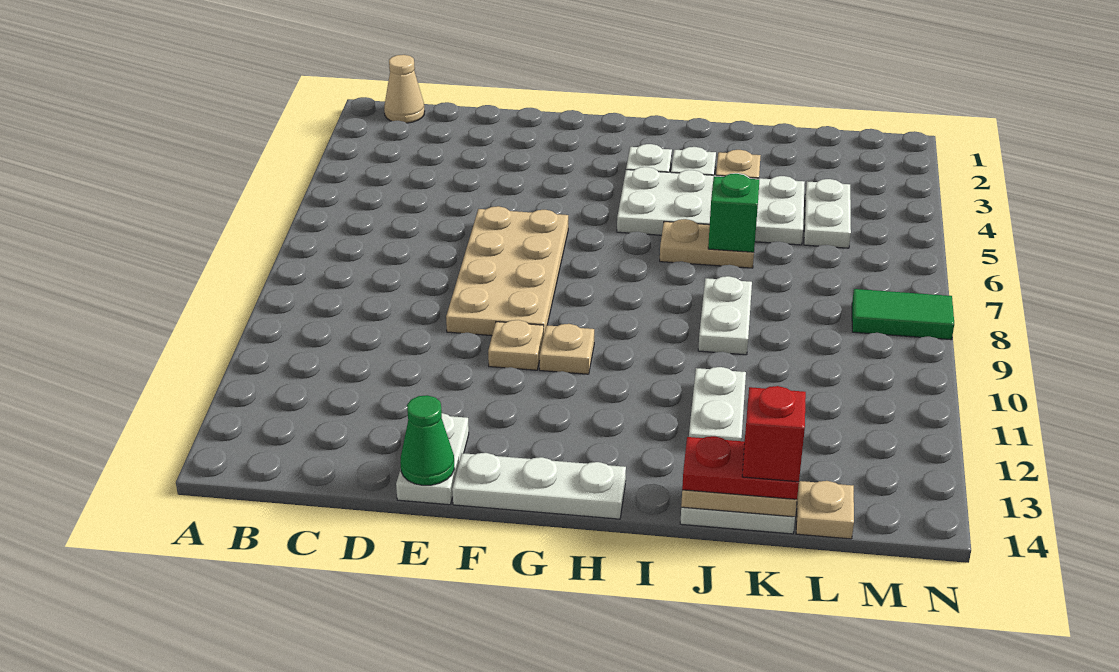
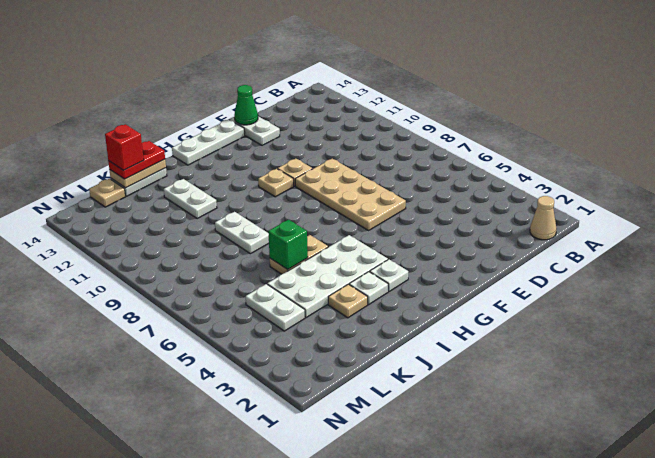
green 1x2 tile [852,289,954,340] -> none

